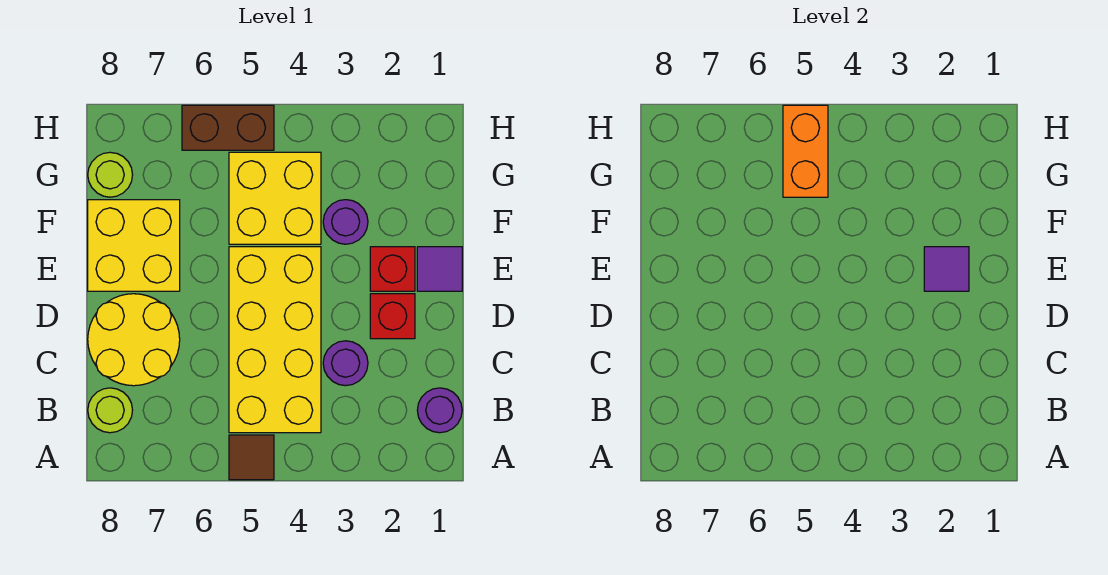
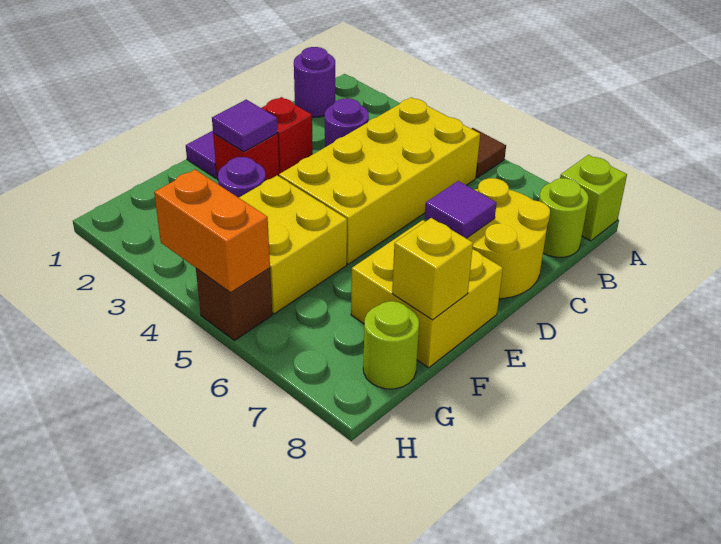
none -> lime 1x1 brick [560,155,627,241]
none -> purple 1x1 tile [425,181,496,238]
none -> yellow 1x1 brick [392,218,473,320]
orange 1x2 brick [783,105,828,197] -> orange 1x2 brick turned to [154,170,270,293]
brown 1x2 brick [182,105,274,150] -> brown 1x1 brick [196,268,272,341]

